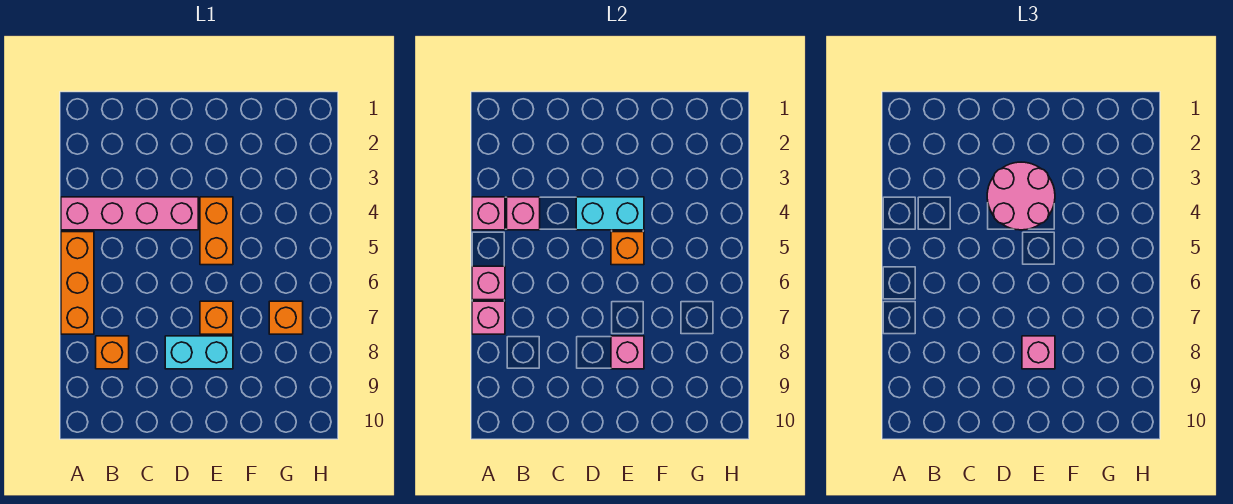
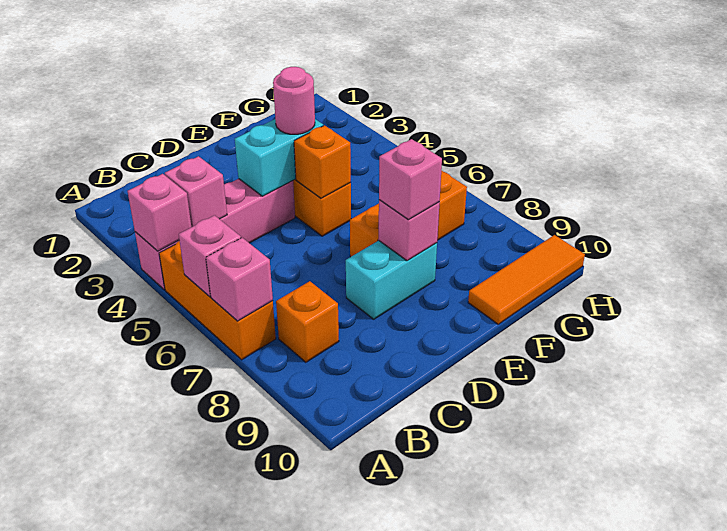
pink 2x2 round brick [987,162,1055,230] -> pink 1x1 round brick [273,67,315,134]
none -> orange 1x3 tile [468,235,585,324]

